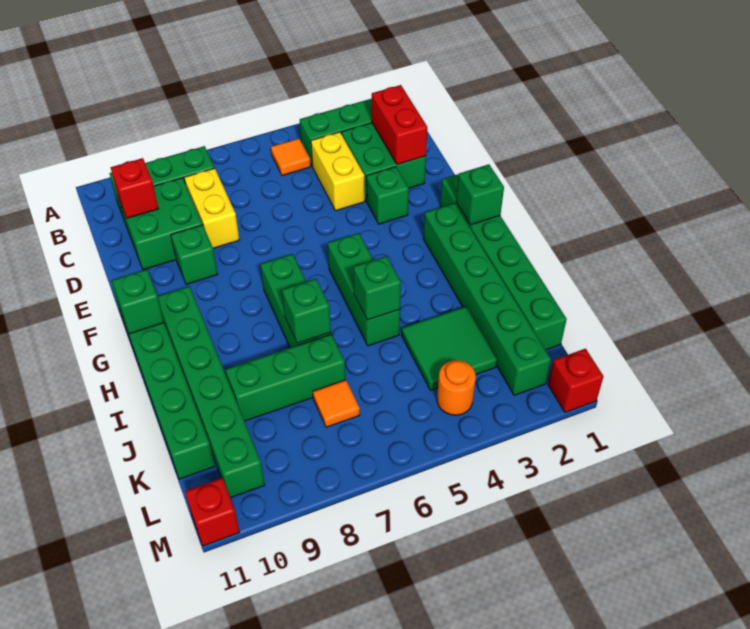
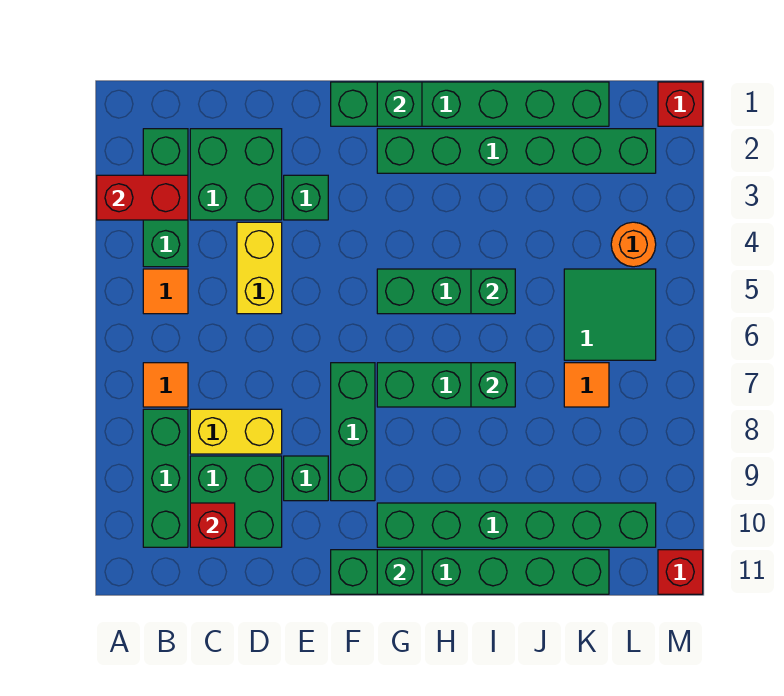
none -> orange 1x1 tile [143,363,188,407]
red 1x2 brick [372,85,427,165] -> red 1x2 brick moved to [97,175,188,220]
yellow 1x2 brick [311,132,365,211] -> yellow 1x2 brick turned to [237,222,282,314]
green 2x2 tile [402,306,497,390] -> green 2x2 tile moved to [564,269,656,360]
green 1x3 brick [226,334,345,421] -> green 1x3 brick moved to [331,363,375,501]

